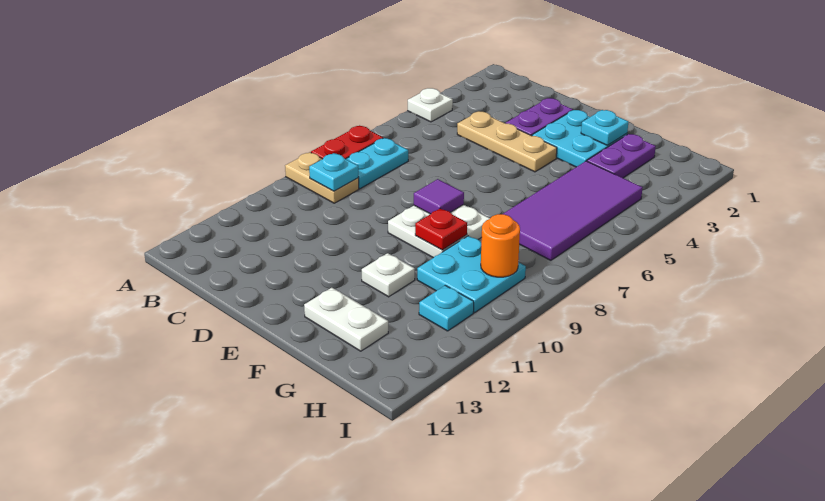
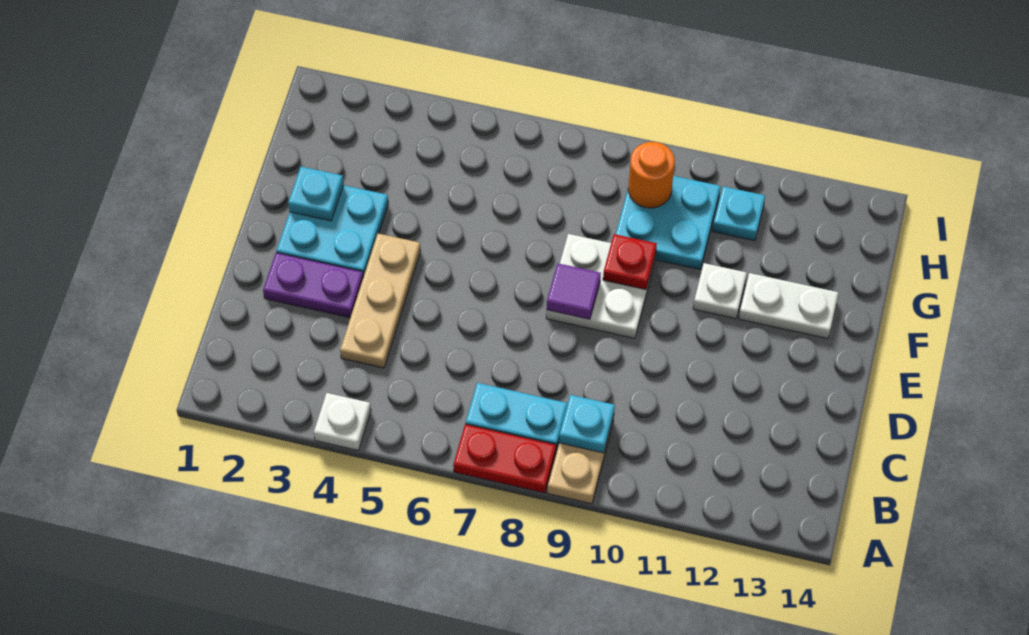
white 1x2 plate [304,288,388,351] -> white 1x2 plate turned to [739,273,838,339]
purple 1x2 plate [587,134,656,178] -> none
purple 2x4 tile [503,161,643,260] -> none

